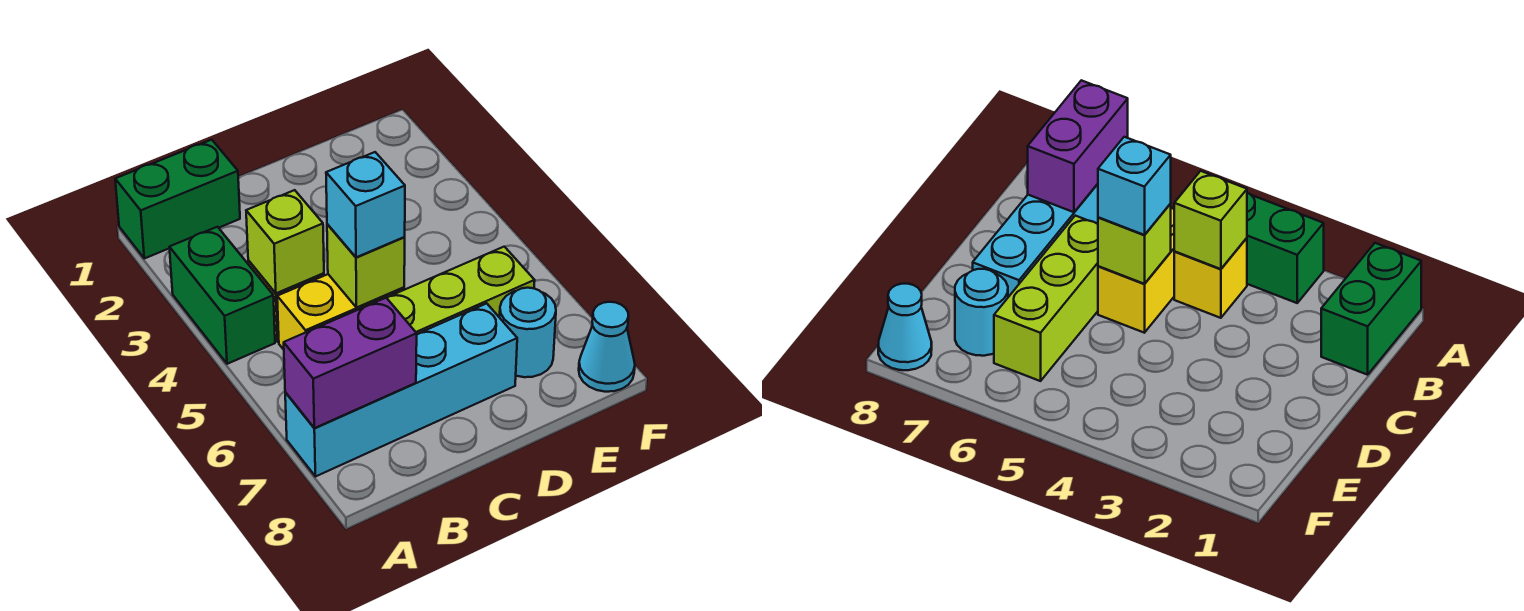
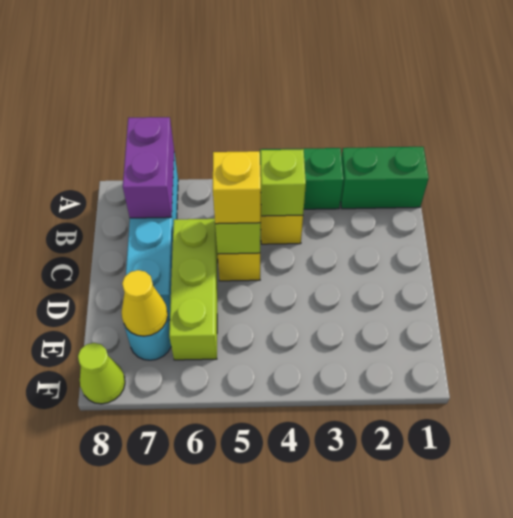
green 1x2 brick [115,140,240,258] -> green 1x2 brick turned to [341,147,429,209]
cyan 1x1 brick [326,152,405,257] -> yellow 1x1 brick [213,151,261,224]
none -> yellow 1x1 cone [122,270,168,336]
cyan 1x1 cone [579,302,635,392] -> lime 1x1 cone [78,343,125,404]

